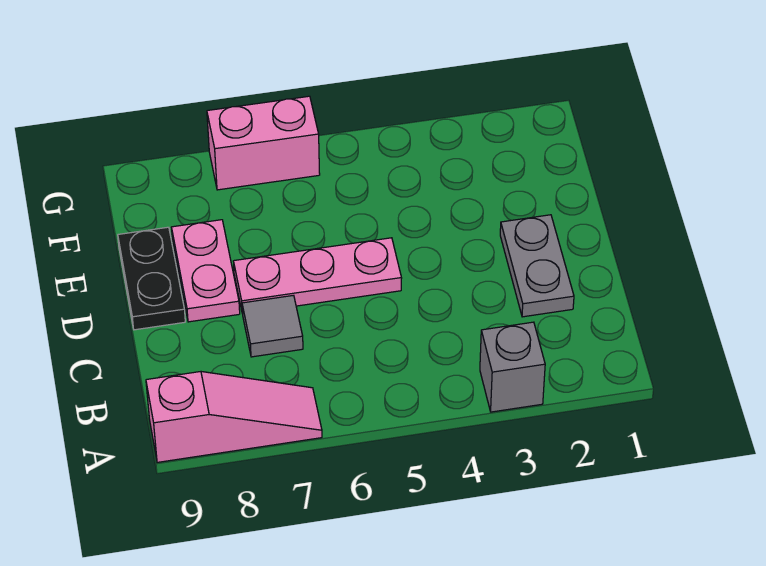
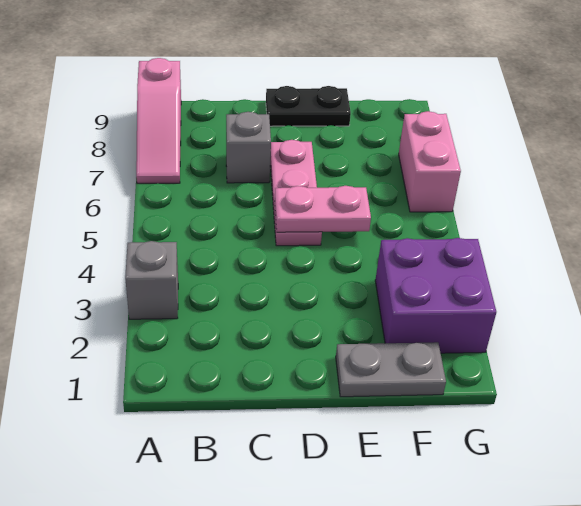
grey 1x2 plate [500,215,574,317] -> grey 1x2 plate moved to [336,342,446,397]
grey 1x1 tile [242,295,303,357] -> grey 1x1 brick [226,112,271,183]
pink 1x2 plate [171,220,240,322] -> pink 1x2 plate moved to [274,186,371,232]
none -> purple 2x2 brick [375,238,496,353]

